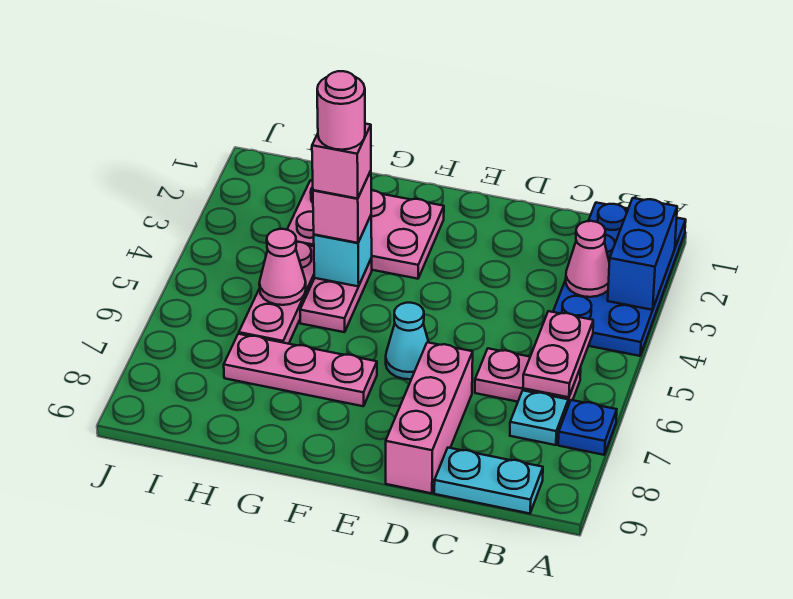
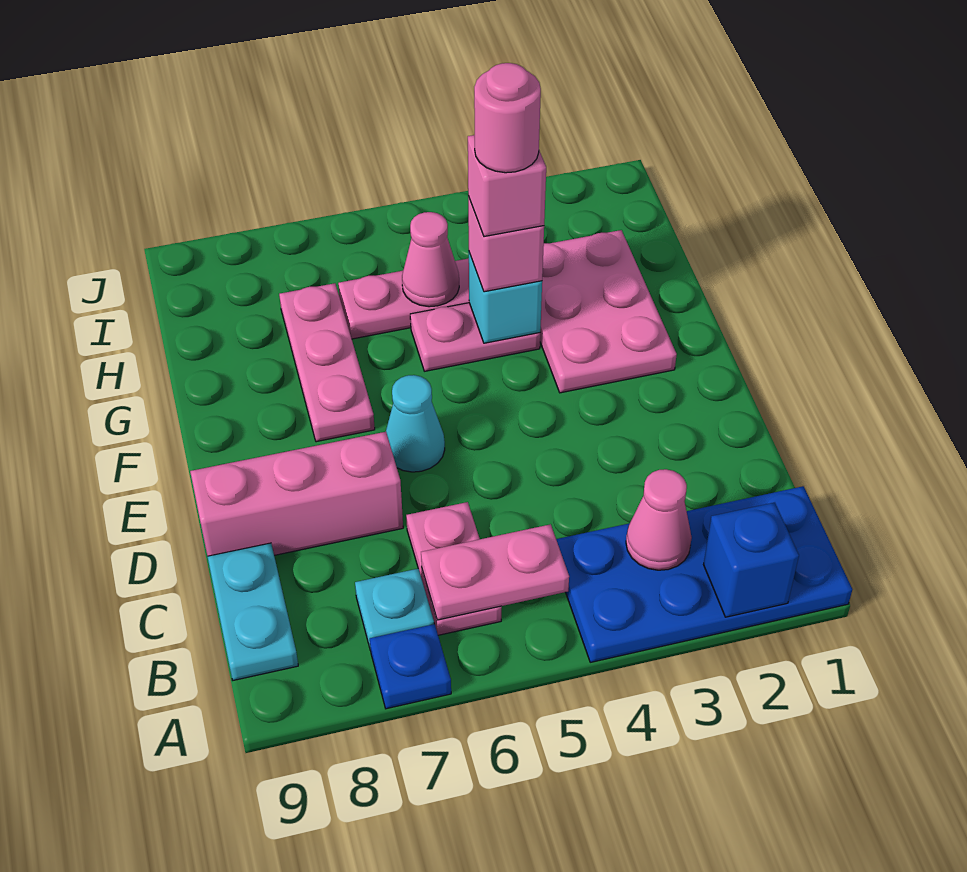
blue 1x2 brick [608,198,677,310] -> blue 1x1 brick [704,503,799,617]

